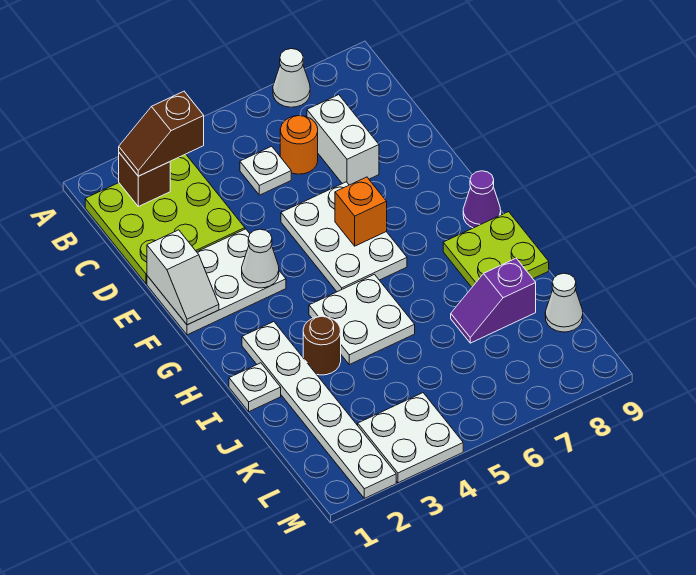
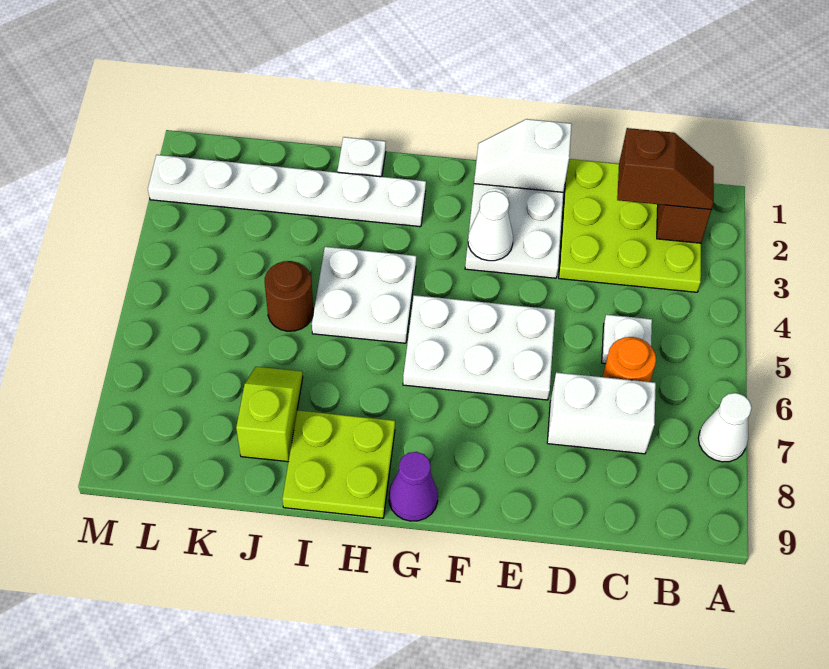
brown 1x2 slope [119,91,204,176] -> brown 1x2 slope turned to [617,128,714,210]
orange 1x1 brick [335,177,387,246] -> none
brown 1x1 round brick [303,316,341,375] -> brown 1x1 round brick moved to [265,261,313,331]
purple 1x2 slope [451,258,536,343] -> lime 1x2 slope [236,367,303,462]
white 1x1 cone [545,273,583,332] -> none
white 2x2 plate [358,393,463,483] -> none

